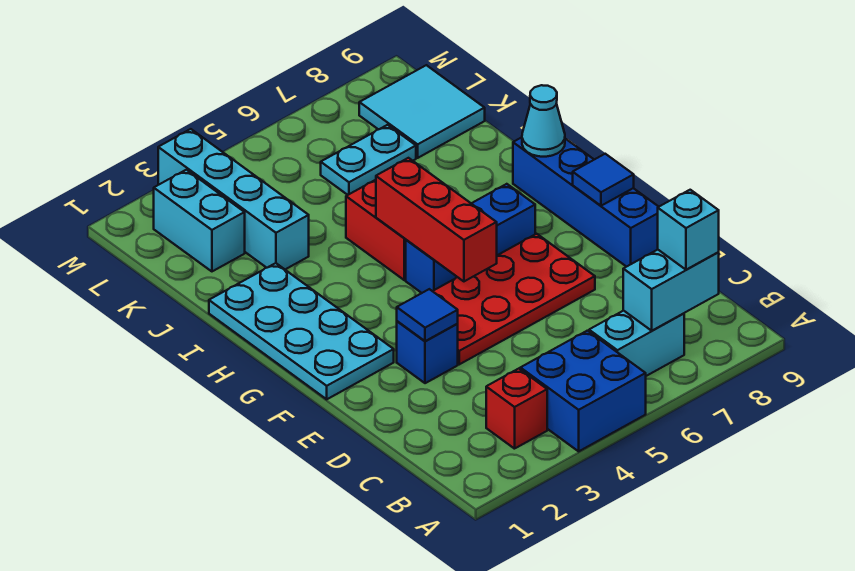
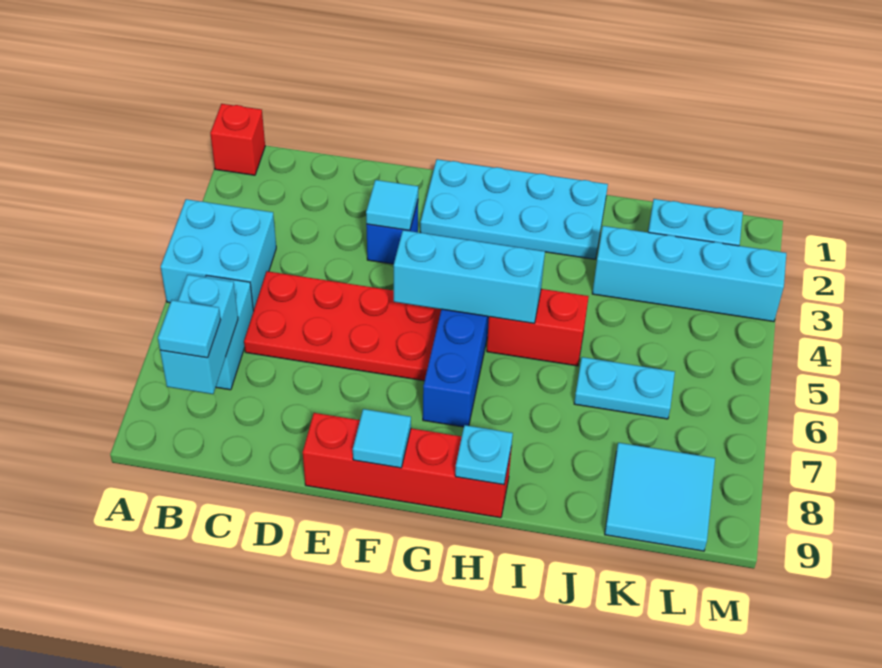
blue 2x2 brick [520,331,646,451] -> cyan 2x2 brick [161,199,276,311]
red 1x1 brick [486,369,547,449] -> red 1x1 brick moved to [210,104,265,175]
cyan 1x1 brick [658,190,719,270] -> cyan 1x1 tile [158,300,221,358]
blue 1x1 tile [397,289,458,341] -> cyan 1x1 tile [366,180,418,230]
red 2x4 plate [433,234,595,364] -> red 2x4 plate turned to [244,271,441,381]
blue 1x4 brick [513,137,658,267] -> red 1x4 brick [303,413,512,518]
red 1x3 brick [376,158,497,281] -> cyan 1x3 brick [394,230,545,323]
blue 1x1 tile [573,154,634,206] -> cyan 1x1 tile [353,409,411,468]
cyan 1x1 cone [522,85,565,157] -> cyan 1x1 plate [455,425,513,485]
cyan 1x2 plate [321,125,416,195] -> cyan 1x2 plate turned to [574,357,675,419]

